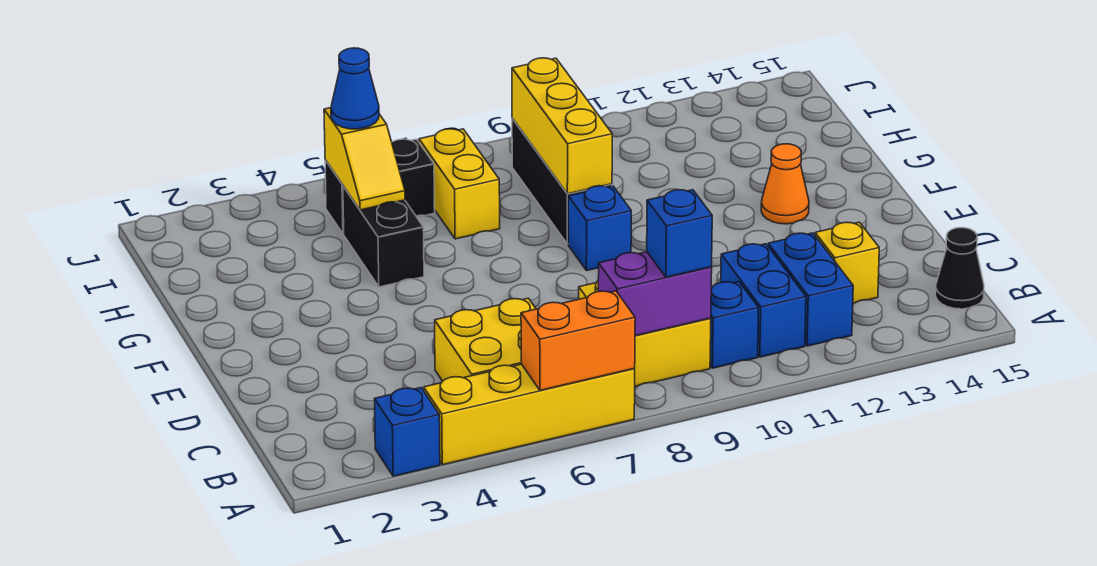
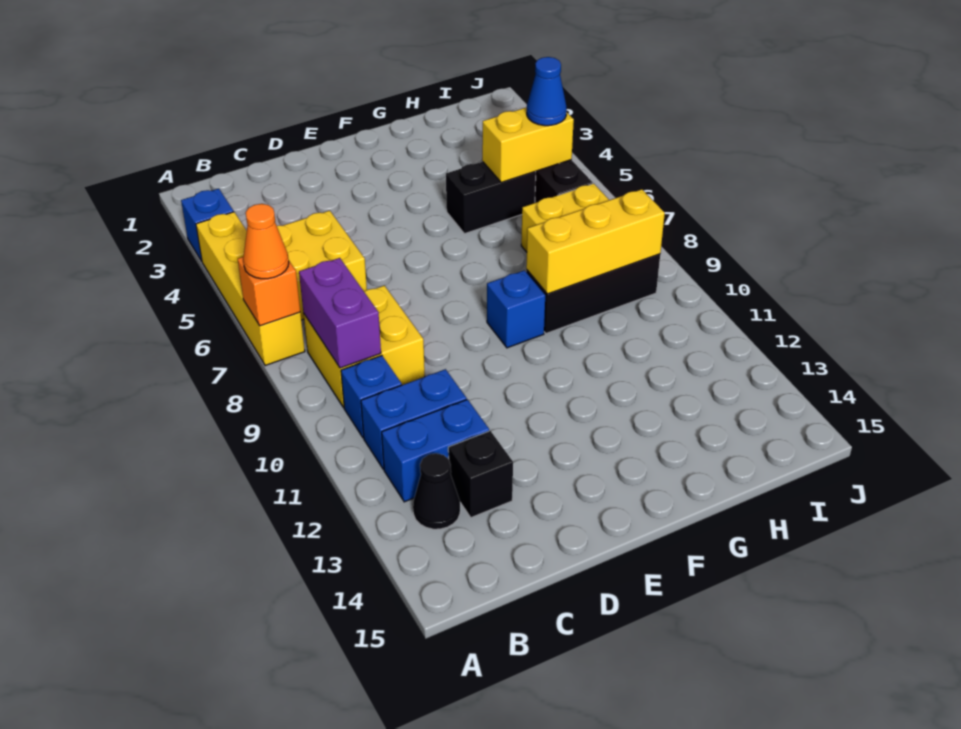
orange 1x2 brick [521,291,635,390] -> orange 1x1 brick [238,257,300,326]
blue 1x1 brick [647,190,712,277] -> none
black 1x1 cone [936,228,984,309] -> black 1x1 cone moved to [413,453,460,529]
yellow 1x1 brick [815,222,879,303] -> black 1x1 brick [448,431,513,518]
orange 1x1 cone [761,144,809,224] -> orange 1x1 cone moved to [243,204,289,279]
yellow 1x2 slope [324,108,405,210] -> yellow 1x2 brick [482,107,574,183]

